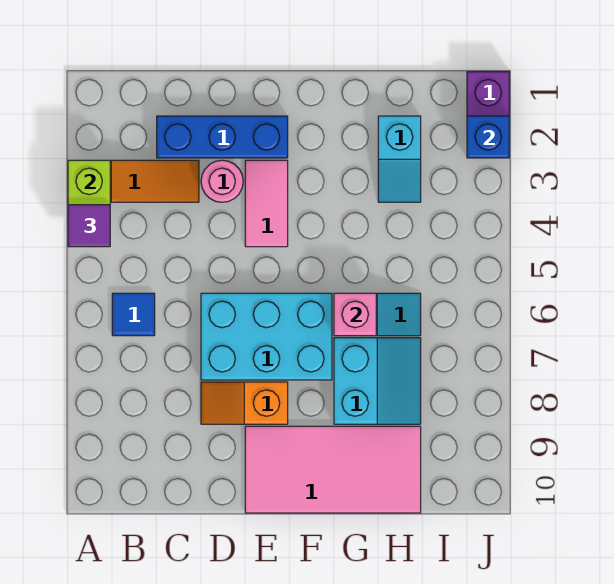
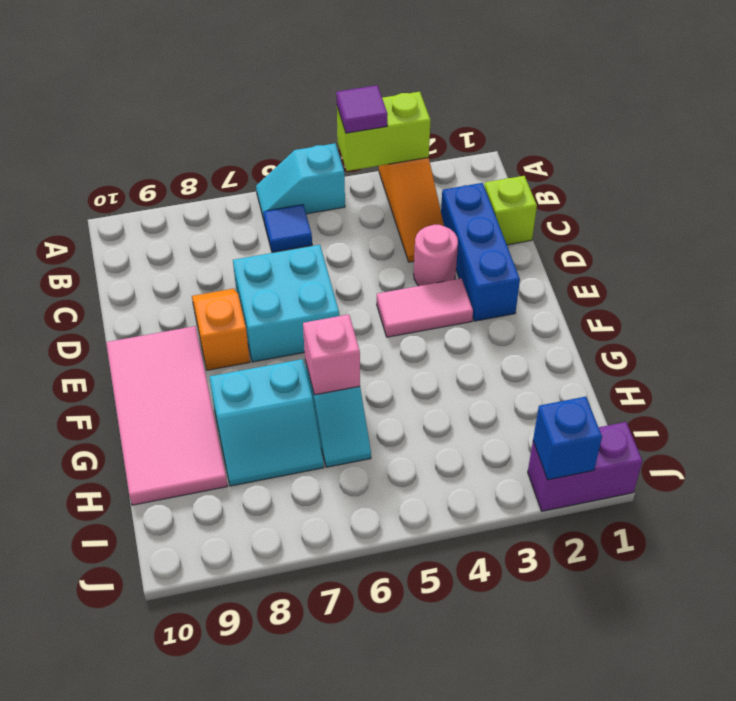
none -> lime 1x1 brick [484,176,537,245]
cyan 2x3 brick [201,293,332,380] -> cyan 2x2 brick [233,245,339,362]
cyan 1x2 slope [378,116,421,202] -> cyan 1x2 slope moved to [256,143,345,219]

